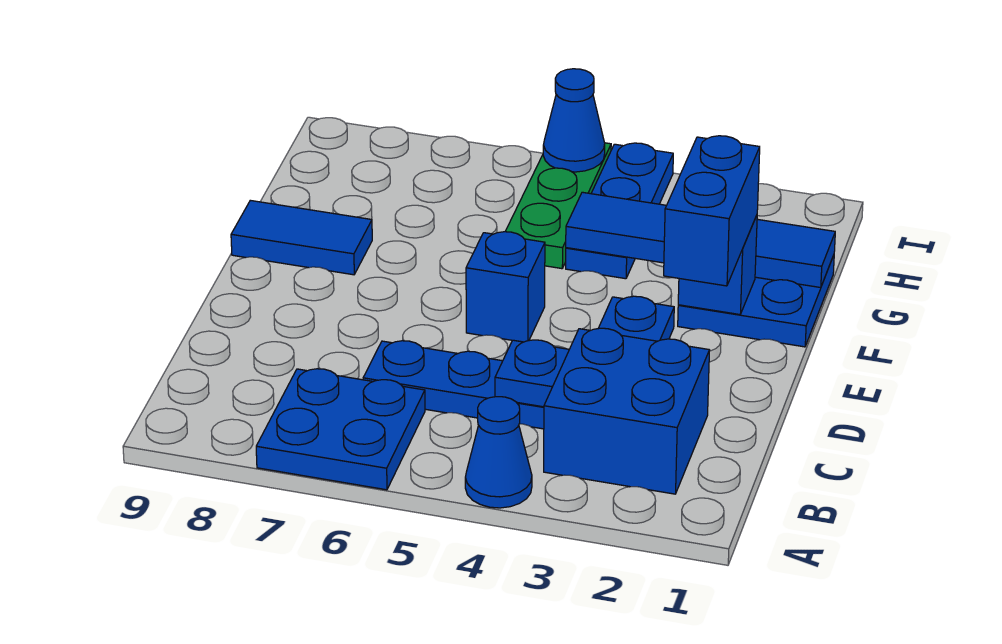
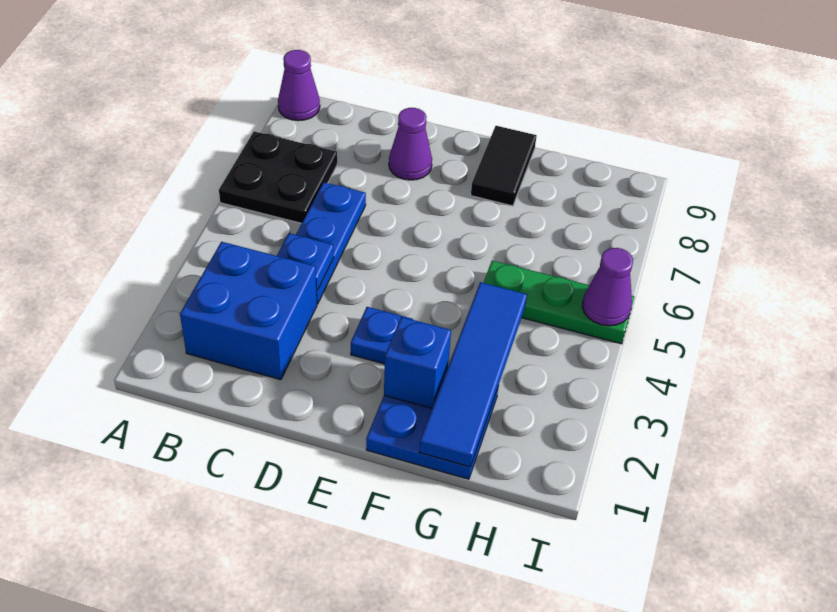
blue 1x1 cone [465,397,532,508] -> none
blue 2x2 plate [256,369,425,490] -> black 2x2 plate [219,131,337,223]
none -> purple 1x1 cone [278,50,320,121]
none -> purple 1x1 cone [389,108,432,180]
blue 1x2 brick [664,136,760,286] -> none
blue 1x1 brick [466,232,545,342] -> none
blue 1x2 tile [231,200,372,275] -> black 1x2 tile [471,126,537,206]
blue 1x3 plate [566,143,673,279] -> none
blue 1x1 cone [543,69,605,172] -> purple 1x1 cone [582,248,633,326]

